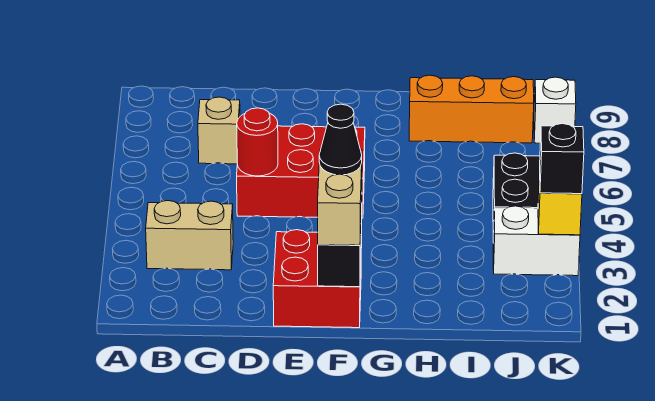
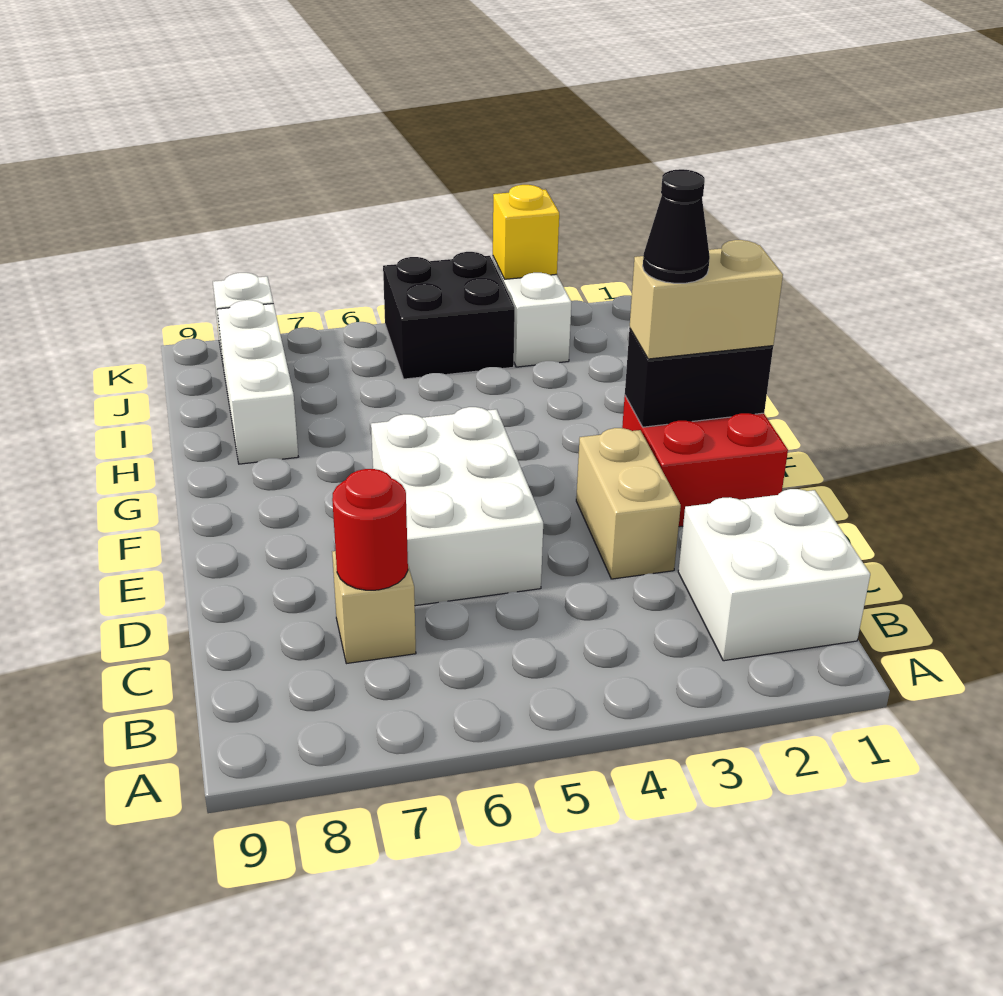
none -> white 2x2 brick [678,489,870,661]
tan 1x2 brick [146,201,233,270] -> tan 1x2 brick moved to [576,428,681,579]
red 2x3 brick [237,124,365,218] -> white 2x3 brick [371,407,543,606]
red 1x1 round brick [237,108,278,176] -> red 1x1 round brick moved to [332,469,408,590]
orange 1x3 brick [409,75,534,143] -> white 1x3 brick [217,300,298,464]
black 1x1 brick [540,124,584,194] -> none

